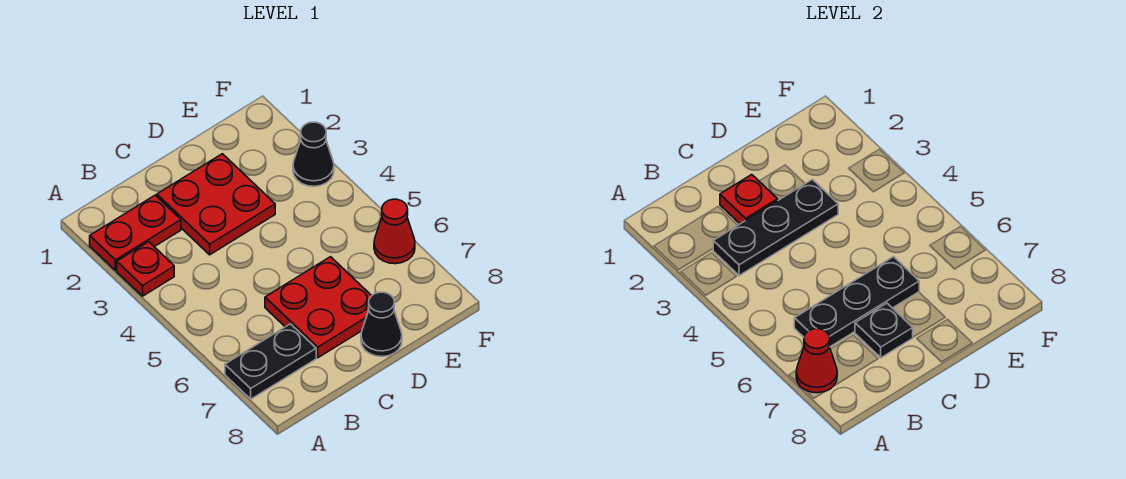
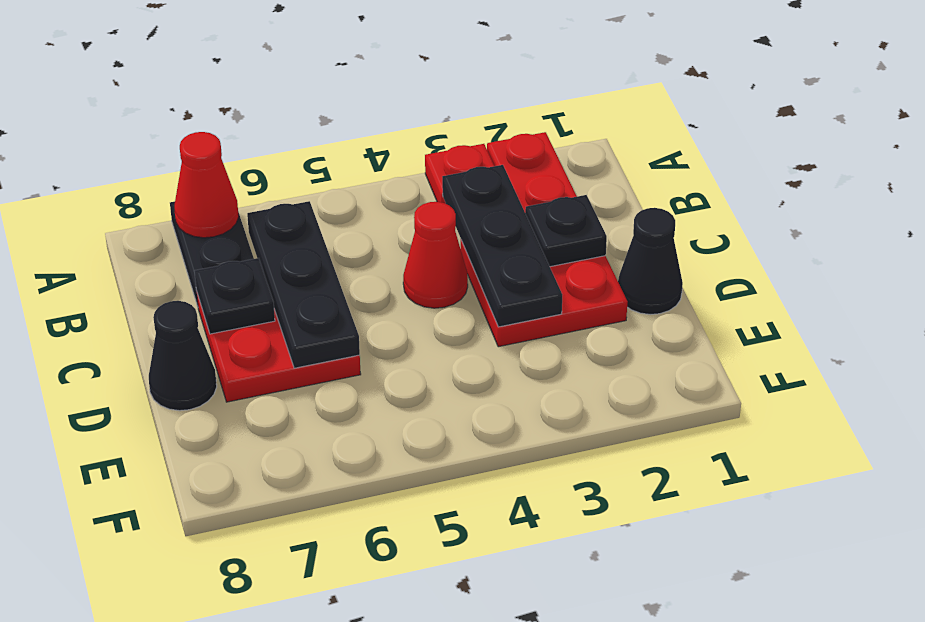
red 1x1 plate [720,175,778,224] -> black 1x1 plate [525,195,607,267]
black 1x1 cone [293,122,334,186] -> black 1x1 cone moved to [618,208,683,315]
red 1x1 cone [374,199,415,264] -> red 1x1 cone moved to [403,202,468,308]

